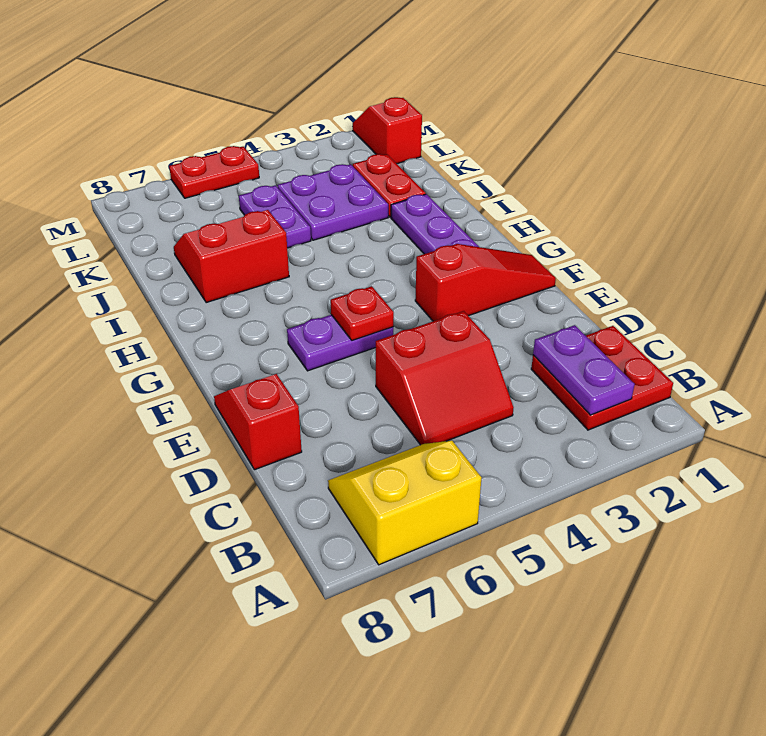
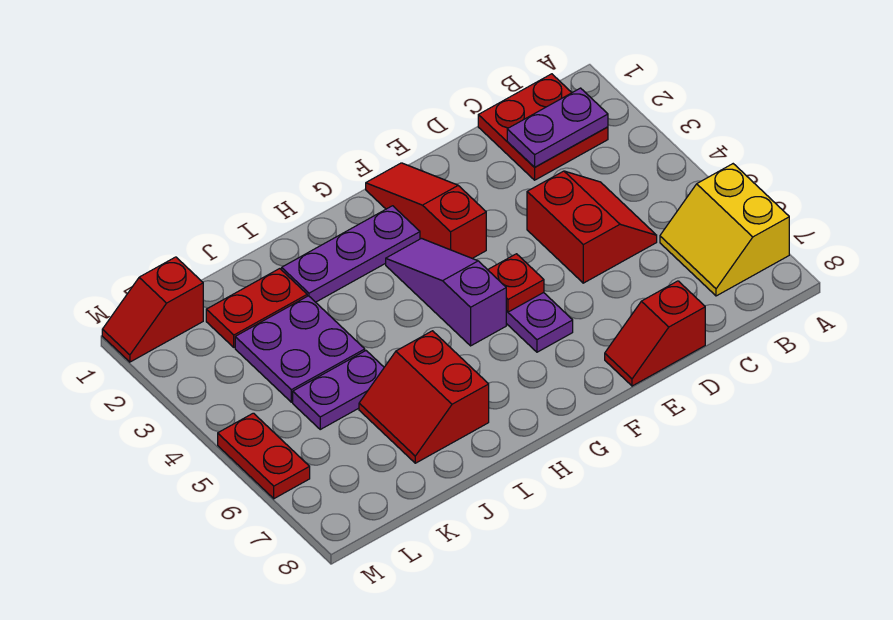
none -> purple 1x3 slope [386,239,506,346]

